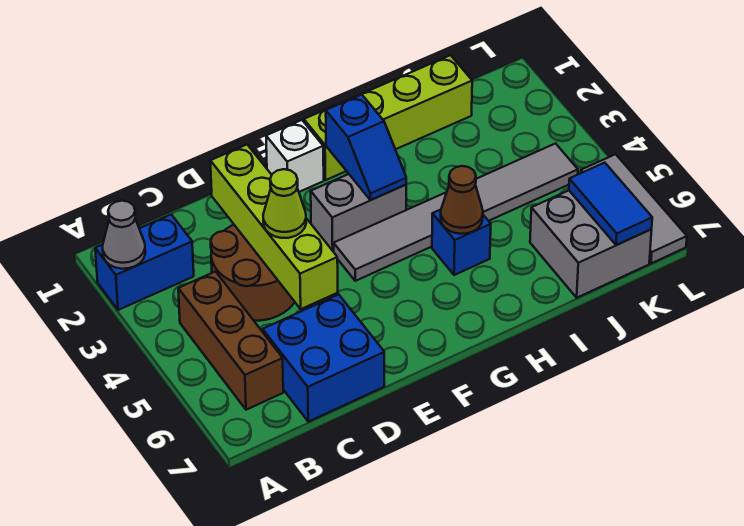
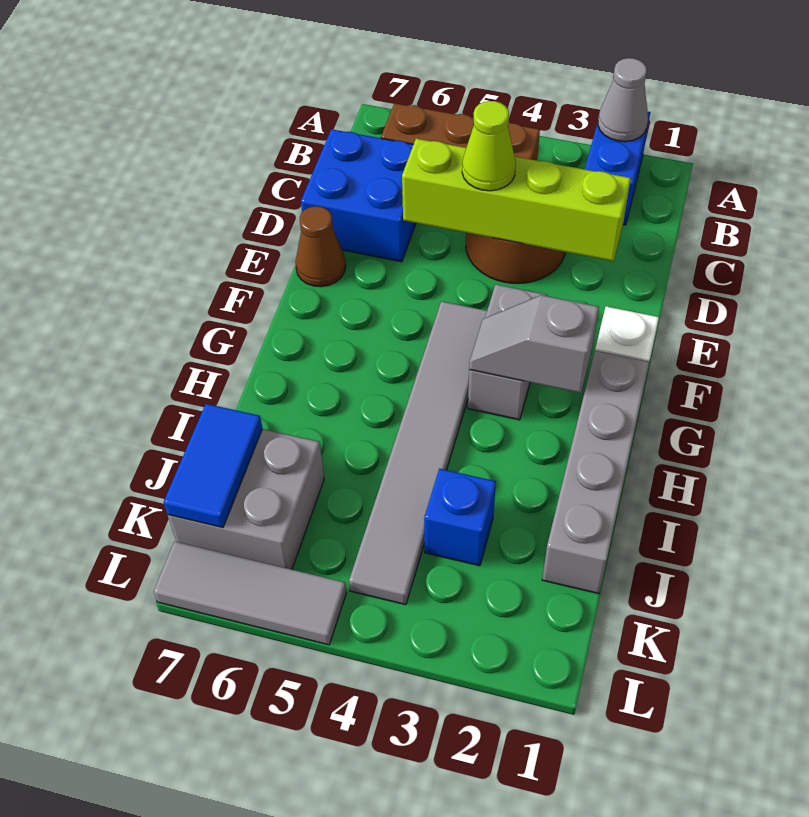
lime 1x4 brick [304,55,472,180] -> grey 1x4 brick [542,350,649,594]
blue 1x2 slope [326,95,406,200] -> grey 1x2 slope [469,295,599,393]
blue 1x1 brick [432,210,491,275] -> blue 1x1 brick moved to [424,469,496,566]
brown 1x1 cone [441,166,483,234] -> brown 1x1 cone moved to [295,206,346,287]
blue 1x2 tile [569,163,652,245] -> blue 1x2 tile turned to [164,404,262,528]

